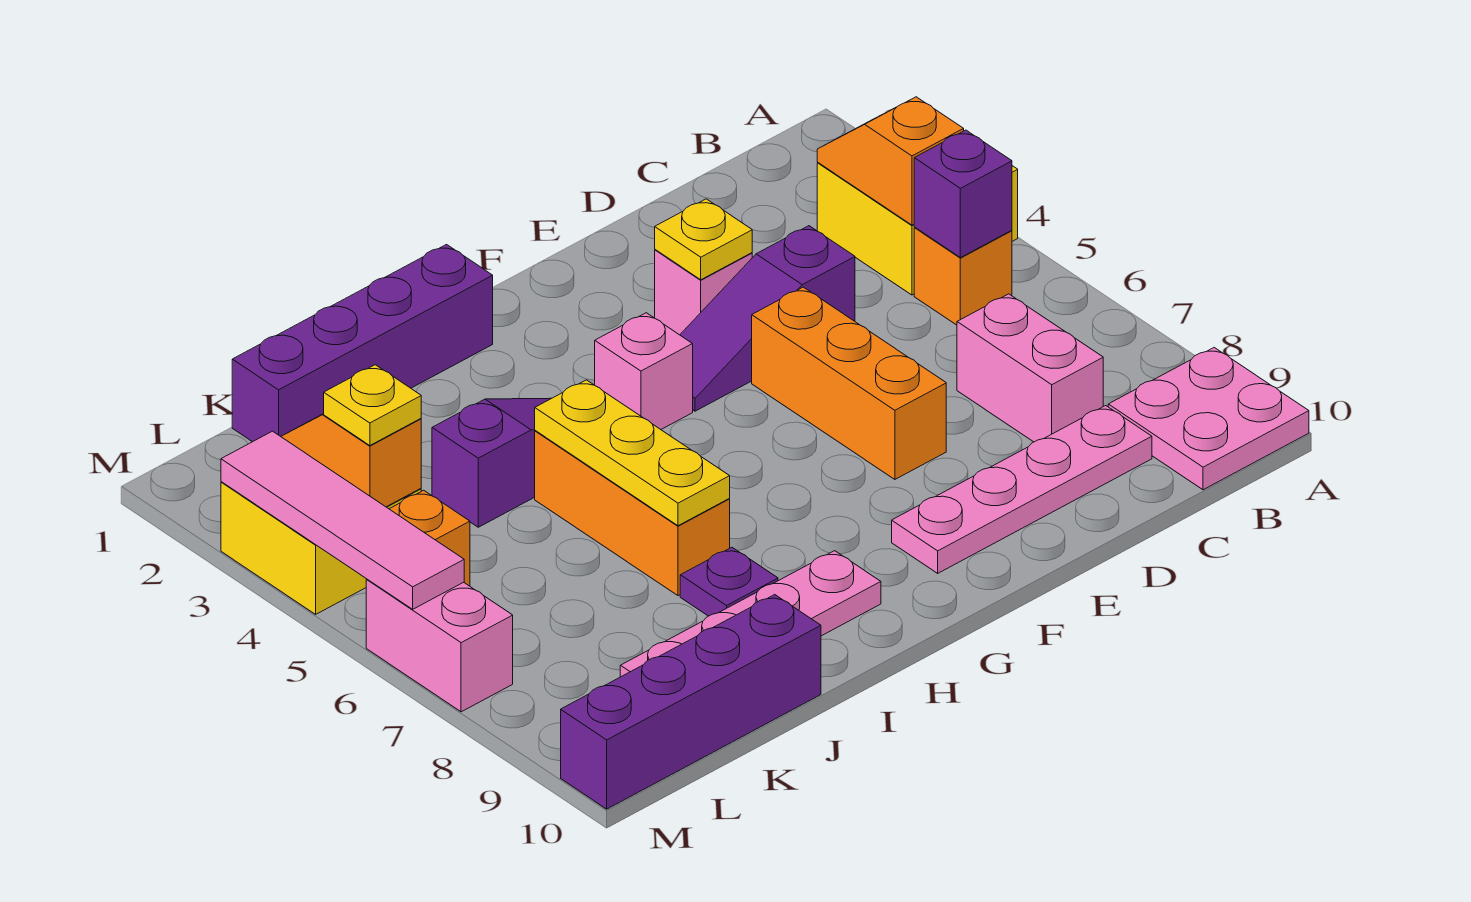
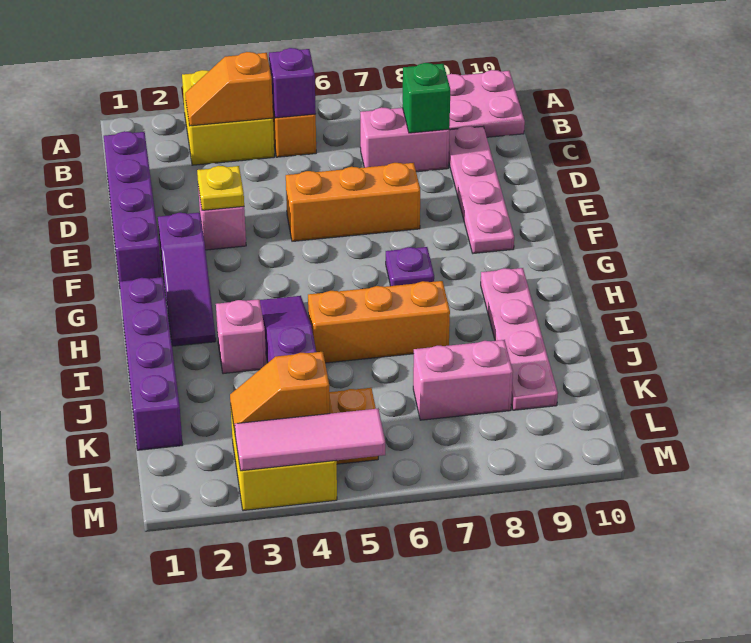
none -> green 1x1 brick [403,63,450,133]
purple 1x3 slope [680,226,855,411] -> purple 1x3 slope moved to [158,213,216,346]
pink 1x1 brick [595,313,693,429] -> pink 1x1 brick moved to [216,299,266,374]
yellow 1x3 plate [535,380,730,526] -> none
purple 1x1 plate [680,547,778,616] -> purple 1x1 plate moved to [386,247,434,286]
purple 1x4 brick [561,595,821,809] -> purple 1x4 brick moved to [104,131,162,287]
yellow 1x1 plate [324,365,421,446] -> none
pink 1x4 tile [221,431,464,609] -> pink 1x3 tile [235,408,385,471]
pink 1x2 brick [366,579,513,712] -> pink 1x2 brick moved to [413,340,513,420]

